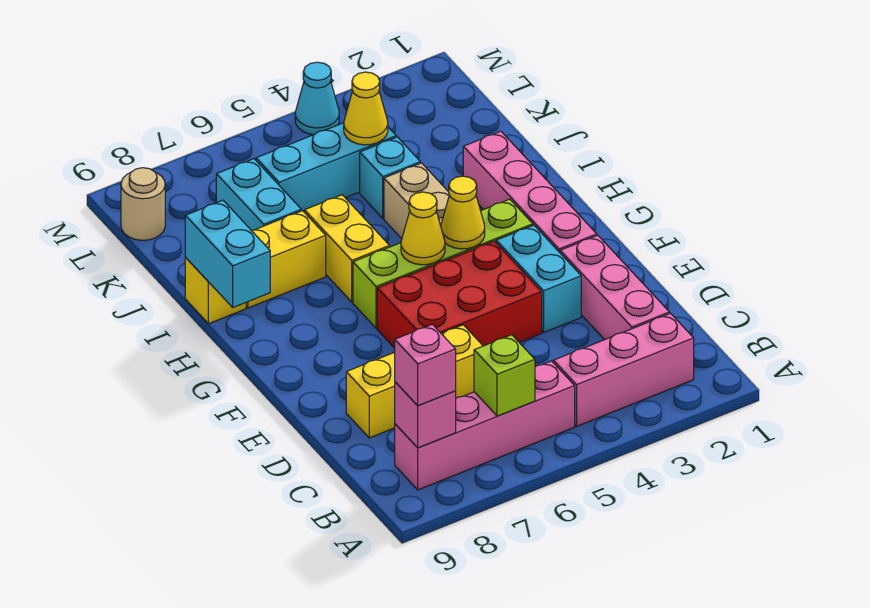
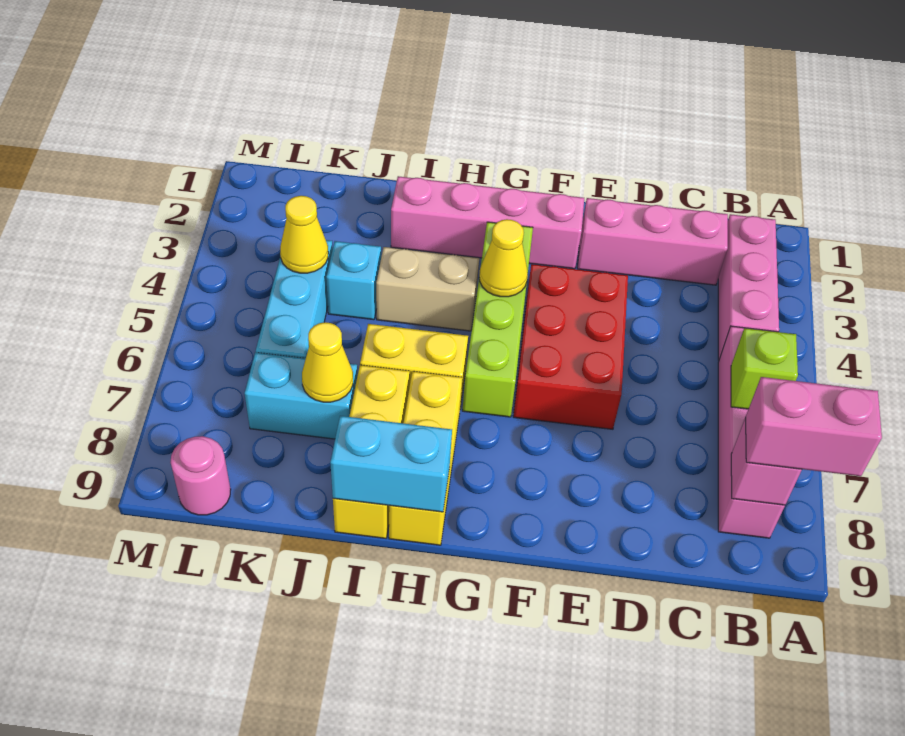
pink 1x1 brick [395,324,456,406] -> pink 1x2 brick [746,377,882,476]
yellow 1x3 brick [346,325,483,438] -> yellow 1x3 brick moved to [389,371,462,545]
cyan 1x2 brick [496,225,581,332] -> none
yellow 1x1 cone [401,192,445,265] -> yellow 1x1 cone moved to [302,322,353,402]
tan 1x1 round brick [121,168,165,240] -> pink 1x1 round brick [170,436,231,515]
cyan 1x1 cone [295,62,339,135] -> none

